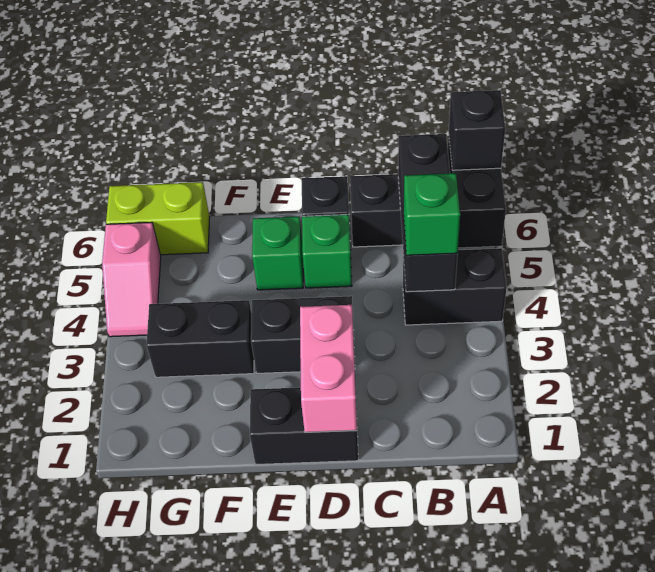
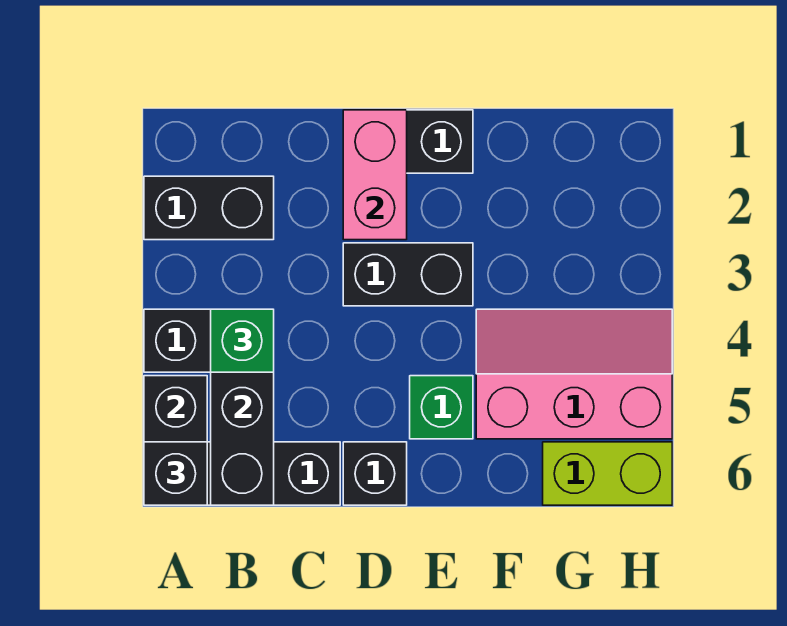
green 1x1 brick [302,214,352,288] -> none
black 1x2 brick [146,300,254,377] -> black 1x2 brick moved to [144,176,274,240]
pink 1x2 slope [102,222,161,337] -> pink 2x3 slope [476,309,672,439]

